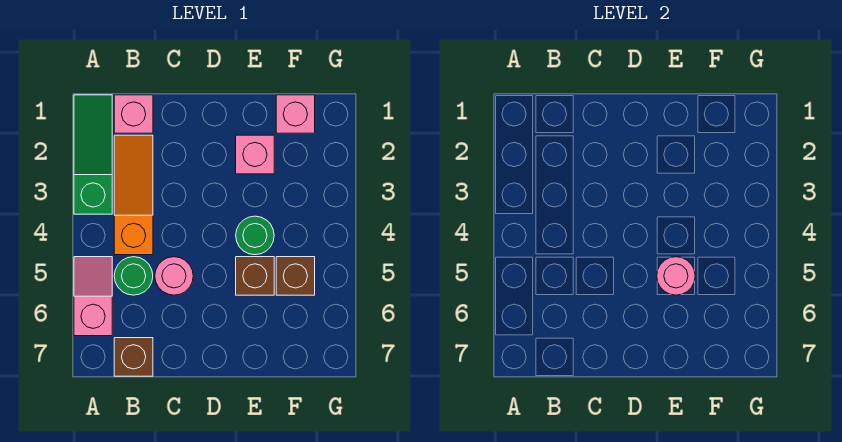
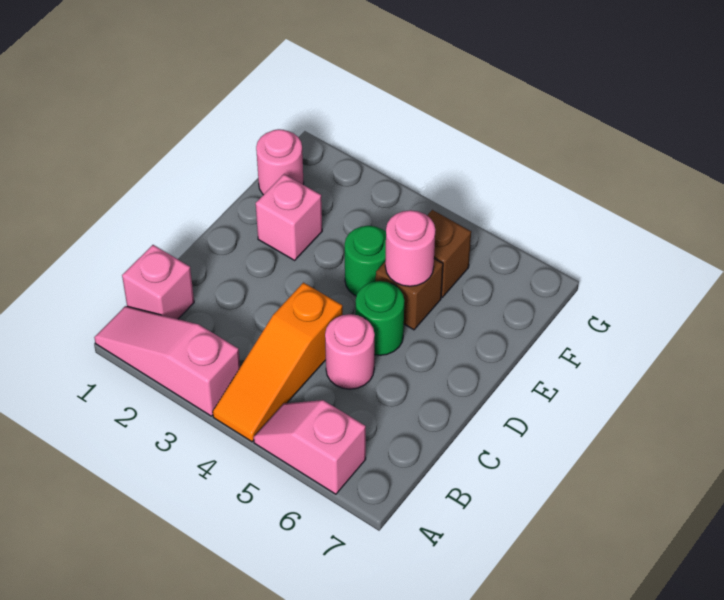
green 1x3 slope [74,95,112,214] -> pink 1x3 slope [94,306,240,416]
orange 1x3 slope [114,135,153,255] -> orange 1x3 slope turned to [213,283,343,442]
green 1x1 round brick [114,257,153,295] -> green 1x1 round brick moved to [356,281,404,355]
brown 1x1 brick [114,338,153,376] -> none
pink 1x1 brick [276,95,315,133] -> pink 1x1 round brick [256,129,304,195]

